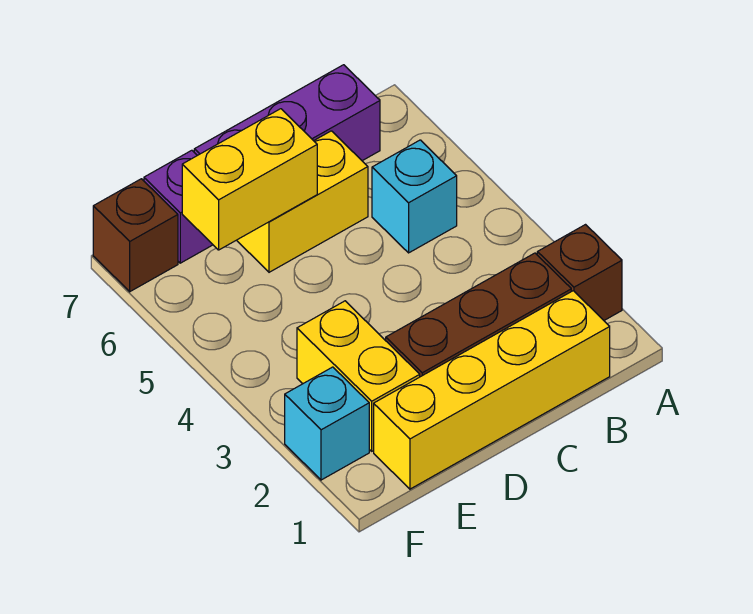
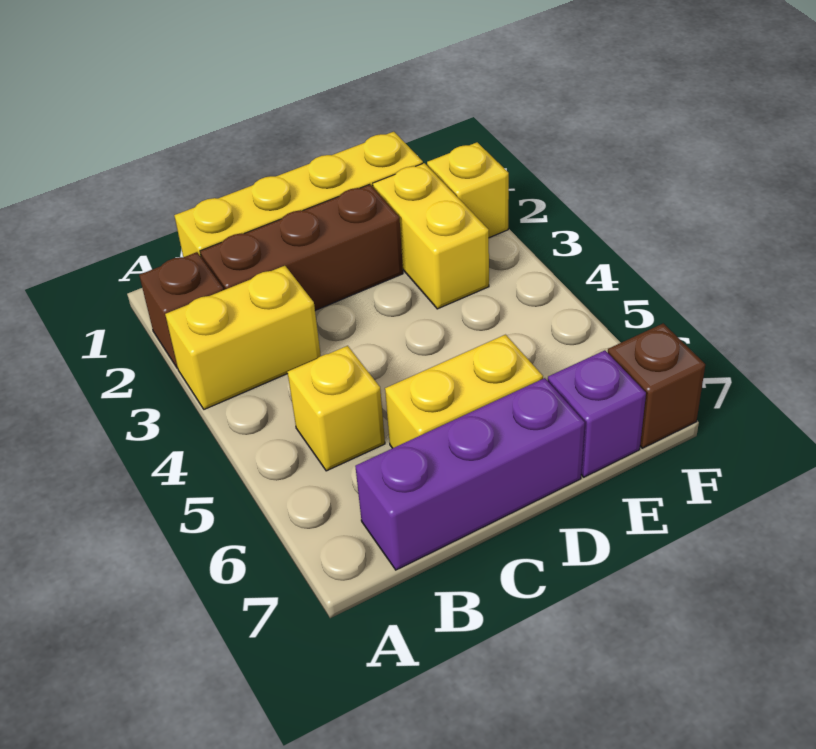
cyan 1x1 brick [372,140,457,253] -> yellow 1x1 brick [287,346,385,471]
yellow 1x2 brick [182,109,317,250] -> yellow 1x2 brick moved to [165,266,321,409]
cyan 1x1 brick [285,367,369,480] -> yellow 1x1 brick [427,142,509,238]

